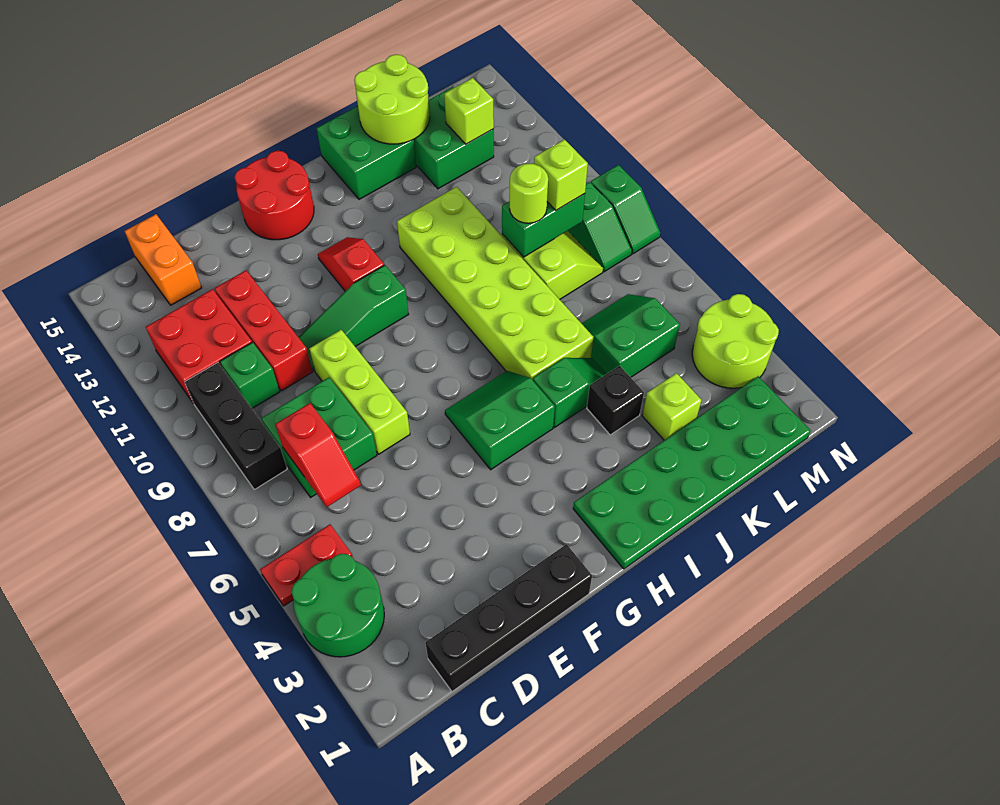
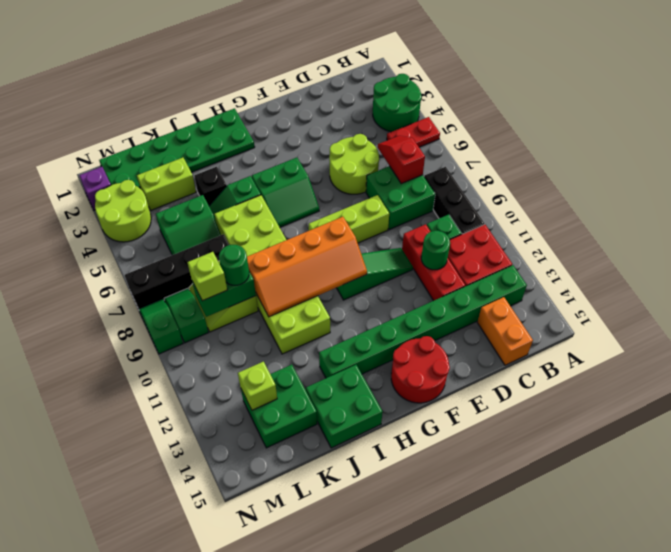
none -> green 1x8 brick [319,265,527,378]
black 1x4 brick [425,544,592,692] -> black 1x4 brick moved to [125,234,229,309]
none -> green 1x1 round brick [421,231,450,270]
lime 1x3 brick [309,330,410,454] -> lime 1x3 brick turned to [309,195,389,243]
none -> orange 2x4 slope [247,217,367,317]
red 1x2 slope [318,237,384,291] -> none
lime 2x2 round brick [354,55,430,144] -> lime 2x2 round brick moved to [329,134,379,194]
lime 1x1 brick [642,373,702,440] -> lime 1x2 brick [137,158,196,210]
lime 1x1 round brick [510,164,548,223] -> green 1x1 round brick [219,245,249,285]
none -> purple 1x1 brick [79,167,111,210]

